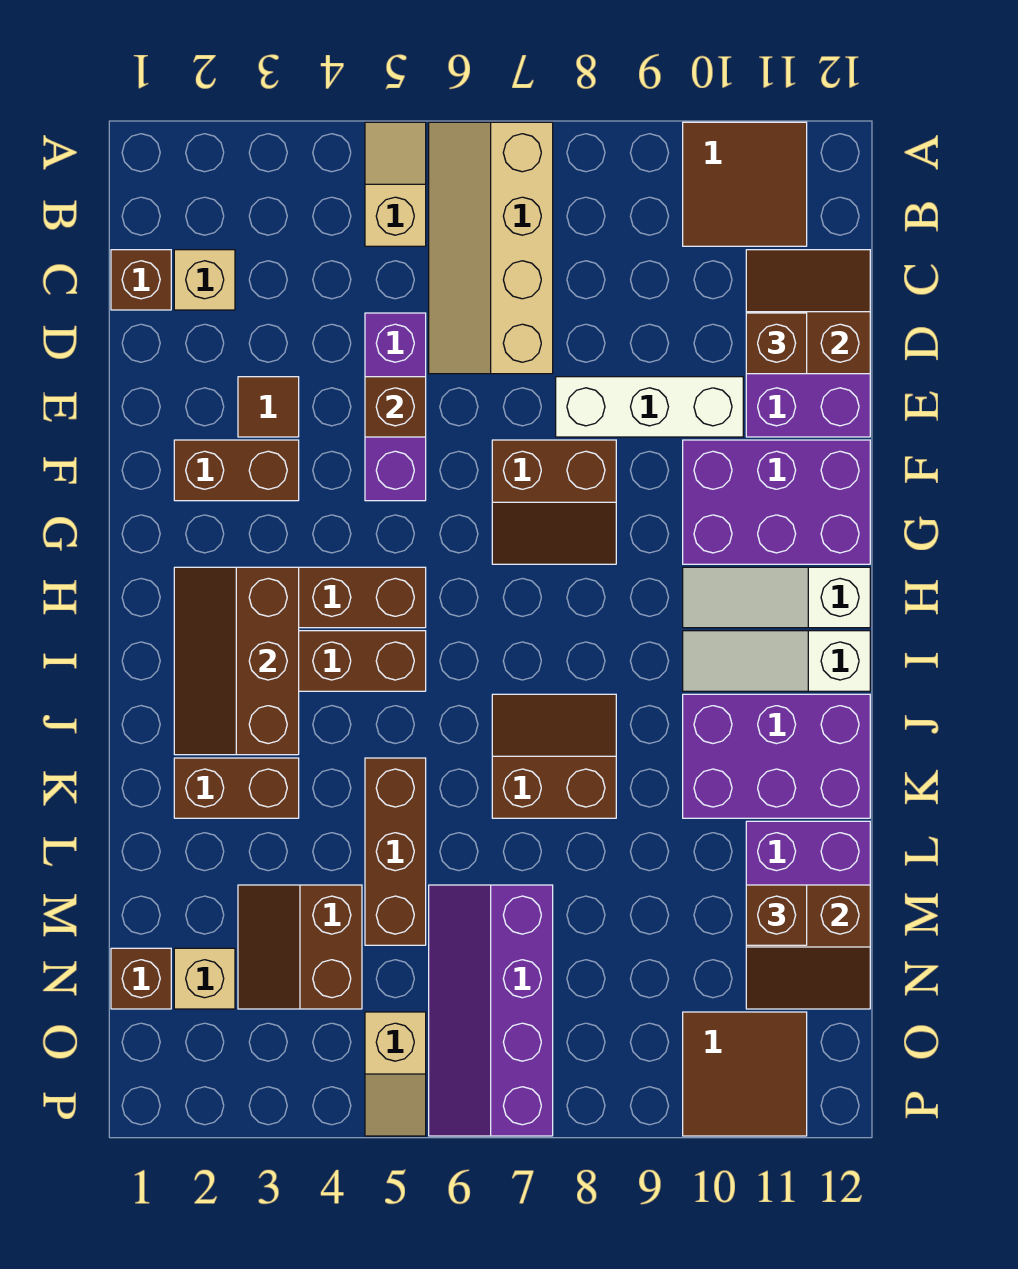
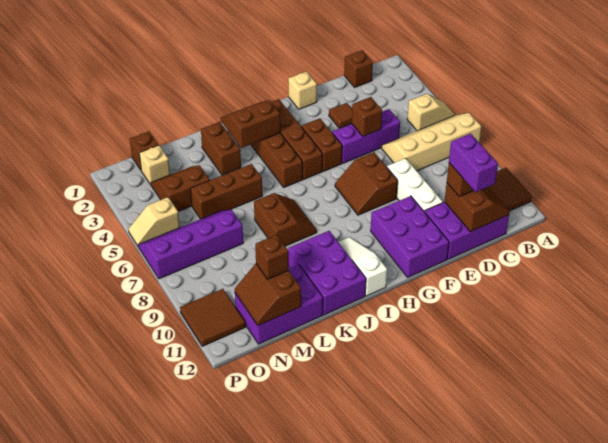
tan 1x1 brick [174,250,235,310] -> tan 1x1 brick moved to [288,71,317,109]
none -> purple 1x2 brick [449,134,498,192]
brown 1x2 brick [174,440,299,501] -> brown 1x2 brick moved to [302,118,342,171]
brown 2x3 slope [174,567,299,755] -> brown 2x2 slope [221,100,280,148]
white 1x3 slope [683,567,870,628] -> none

